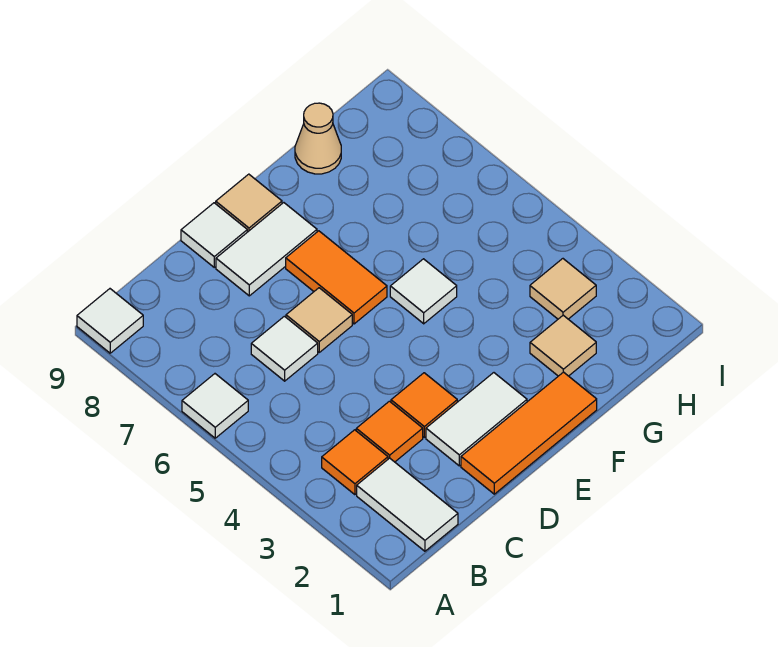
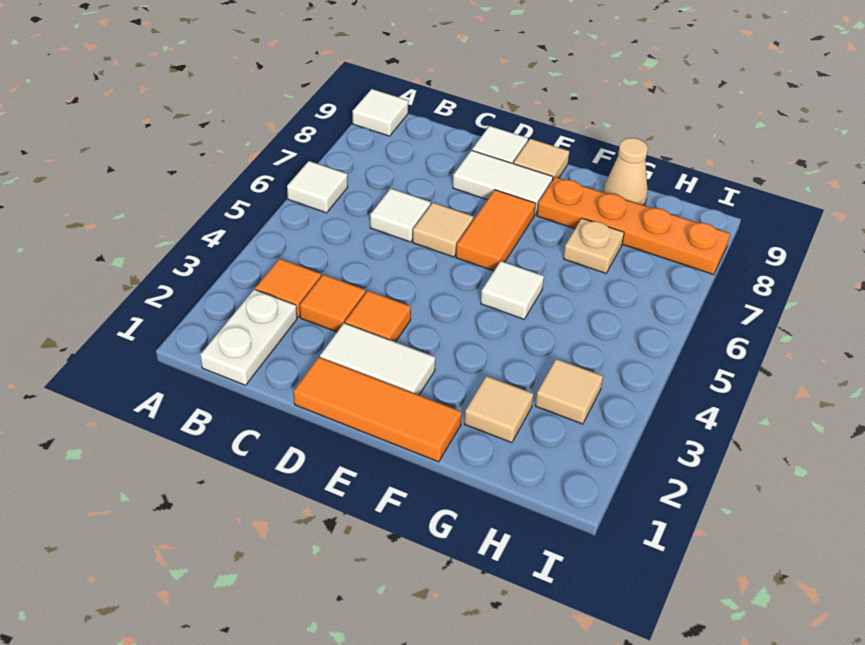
white 1x2 tile [357,458,458,551] -> white 1x2 plate [200,290,297,385]
none -> orange 1x4 plate [537,177,730,275]
none -> tan 1x1 plate [563,218,624,273]

